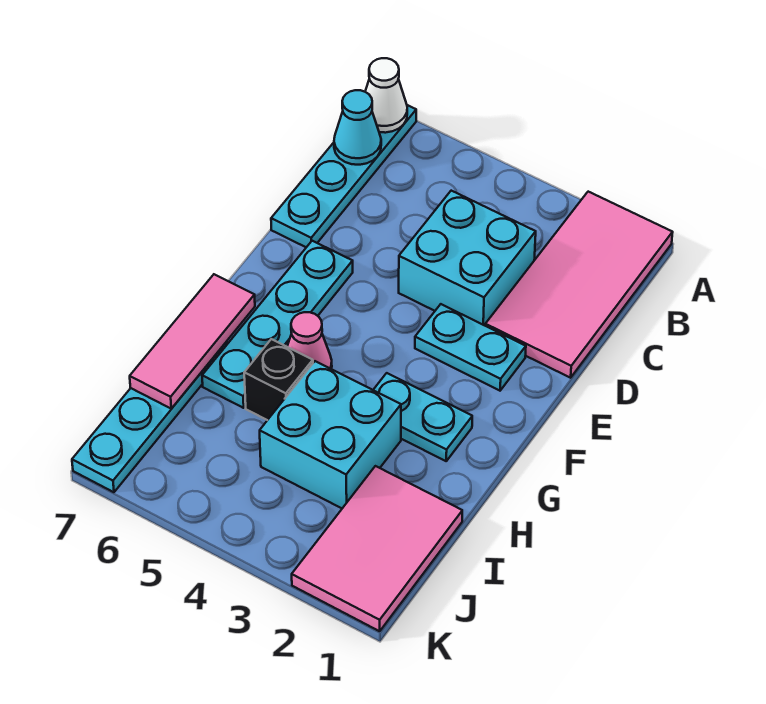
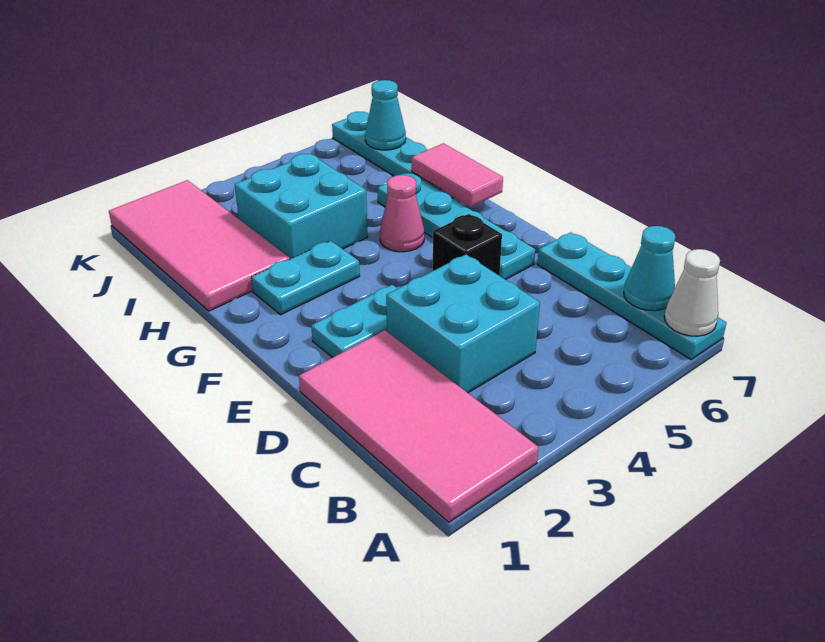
pink 1x3 tile [130,274,255,409] -> pink 1x2 tile [412,143,503,207]
black 1x1 brick [244,339,313,420] -> black 1x1 brick moved to [433,214,502,276]
pink 2x3 tile [292,466,462,631] -> pink 2x4 tile [109,180,290,311]
none -> cyan 1x1 cone [365,80,406,150]

